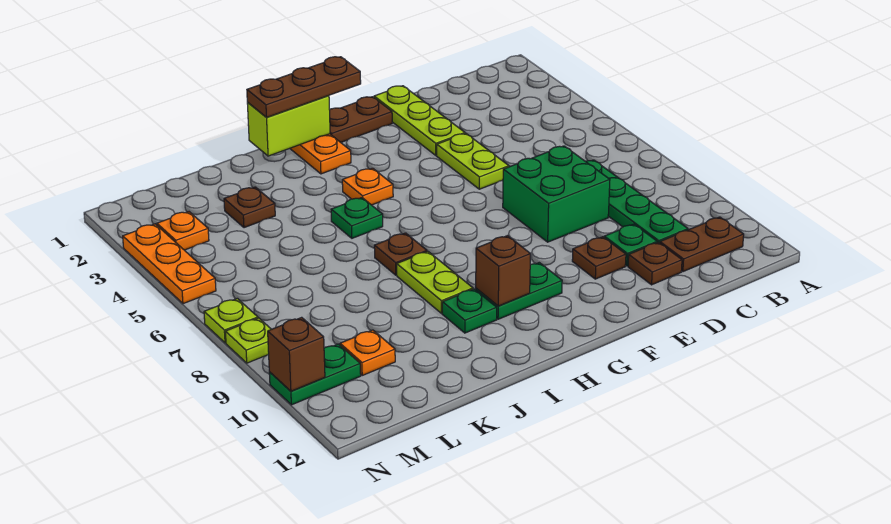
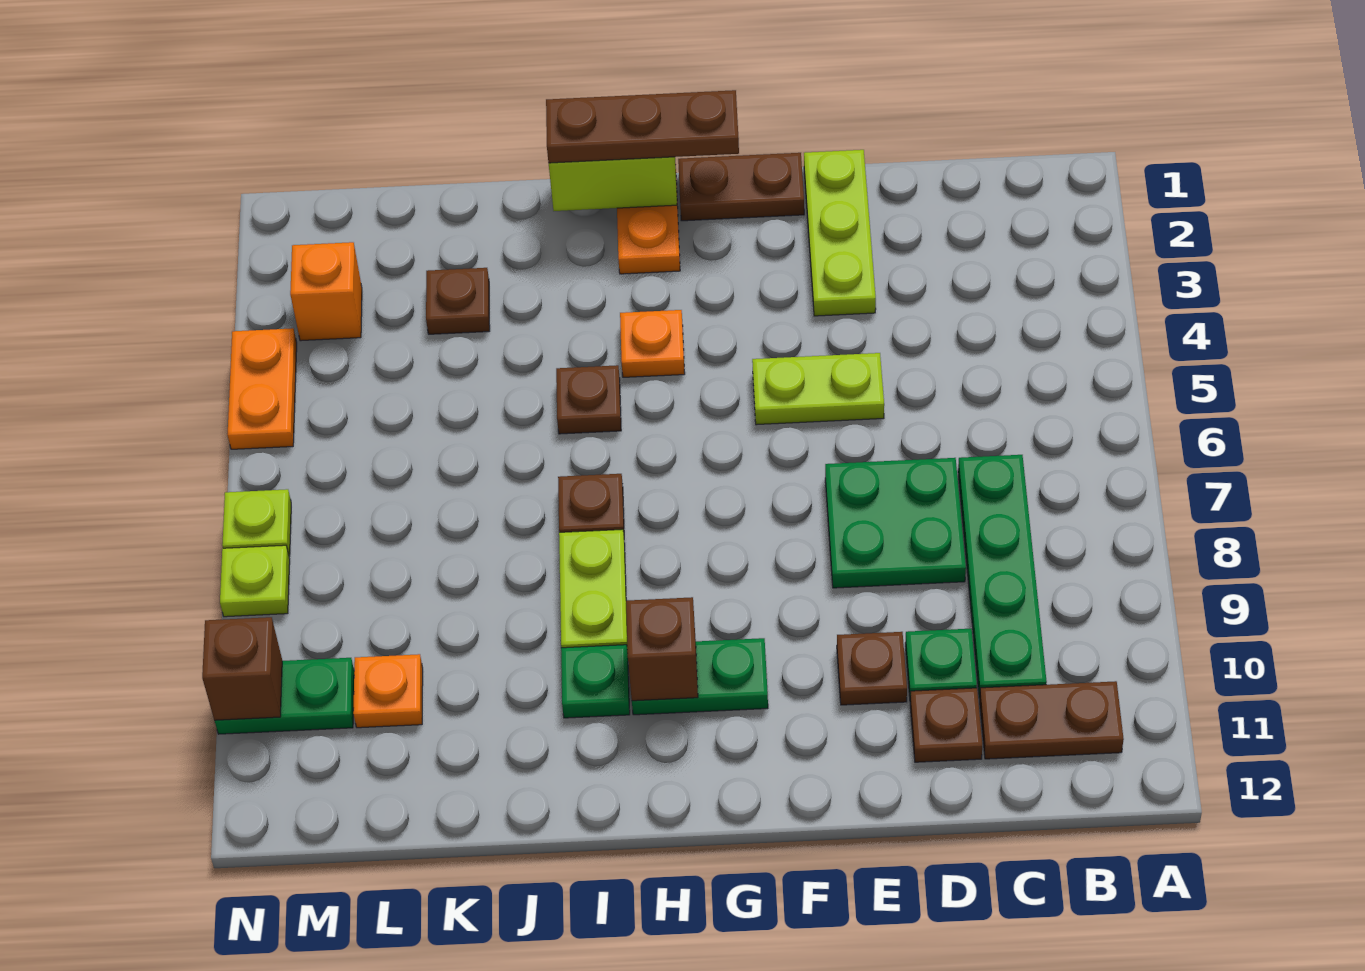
green 2x2 brick [503,146,610,242] -> green 2x2 plate [825,458,966,588]
lime 1x2 plate [437,133,509,189] -> lime 1x2 plate turned to [752,353,884,425]
green 1x1 plate [331,198,383,238] -> brown 1x1 plate [556,365,621,434]
orange 1x1 plate [157,212,209,250] -> orange 1x1 brick [290,242,362,341]
orange 1x3 plate [123,224,216,304] -> orange 1x2 plate [227,328,297,449]

